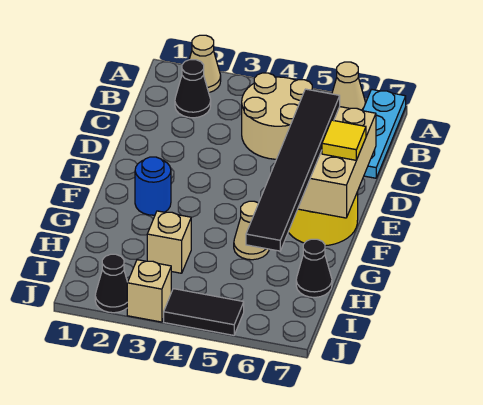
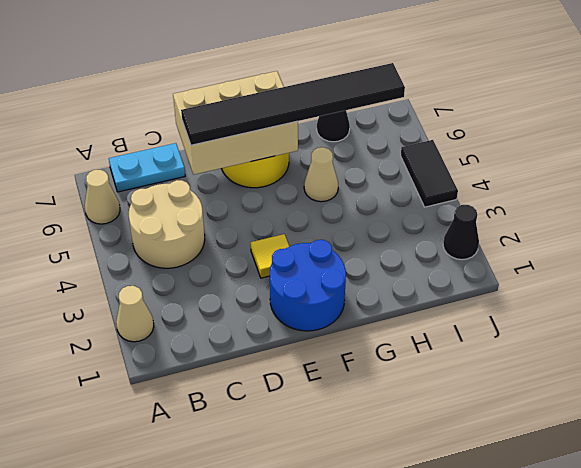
cyan 1x3 plate [363,89,406,178] -> cyan 1x2 plate [109,143,185,192]
black 1x1 cone [175,60,211,118] -> none
yellow 1x1 tile [322,120,366,160] -> yellow 1x1 tile moved to [251,234,289,278]
blue 1x1 round brick [135,157,171,215] -> blue 2x2 round brick [270,240,346,331]
tan 1x1 brick [147,211,191,273] -> none
tan 1x1 brick [127,260,171,322] -> none

